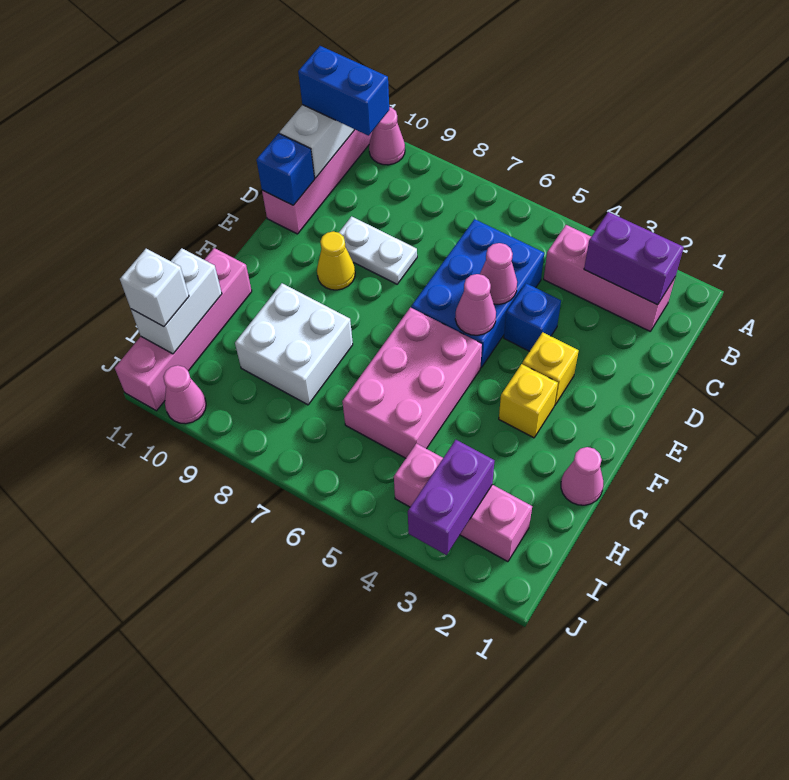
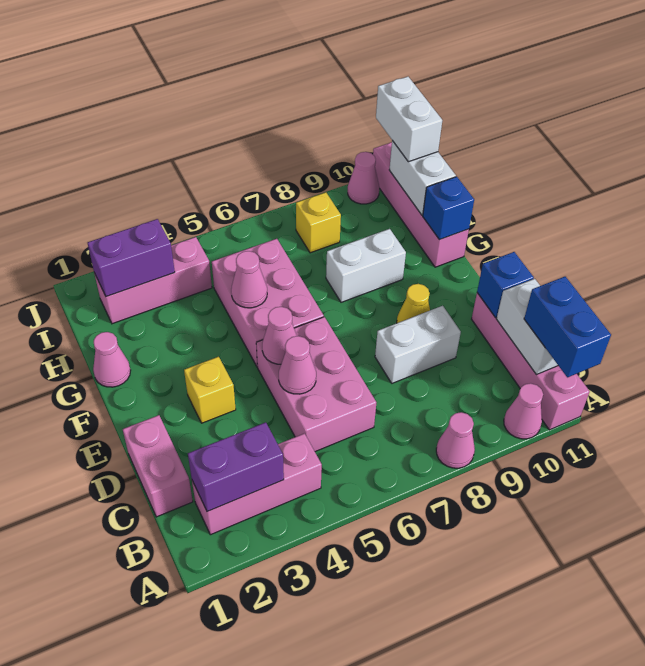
none -> pink 1x1 cone [436,412,475,468]
blue 1x2 brick [298,46,389,136] -> blue 1x2 brick turned to [524,277,611,377]
none -> pink 1x2 brick [123,415,193,517]
blue 2x3 brick [411,219,544,368] -> pink 2x3 brick [256,317,376,452]
blue 1x1 brick [504,283,561,351] -> blue 1x1 brick moved to [423,177,474,240]
white 1x2 plate [339,216,417,284] -> white 1x2 brick [375,306,461,383]
yellow 1x1 brick [499,364,558,438] -> yellow 1x1 brick moved to [296,192,341,253]
none -> pink 1x1 cone [231,251,267,308]
white 2x2 brick [235,283,353,405] -> white 1x2 brick [326,229,406,302]
purple 1x2 brick [408,440,494,555] -> purple 1x2 brick turned to [88,219,175,297]
white 1x1 brick [120,249,189,327] -> white 1x2 brick [376,77,442,162]

